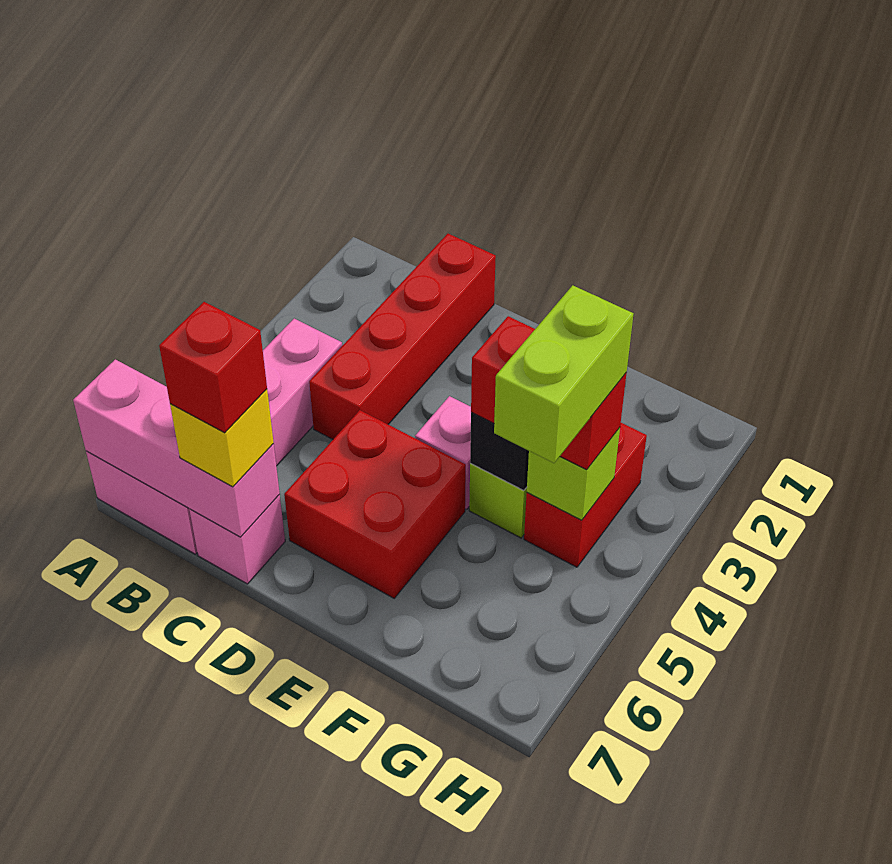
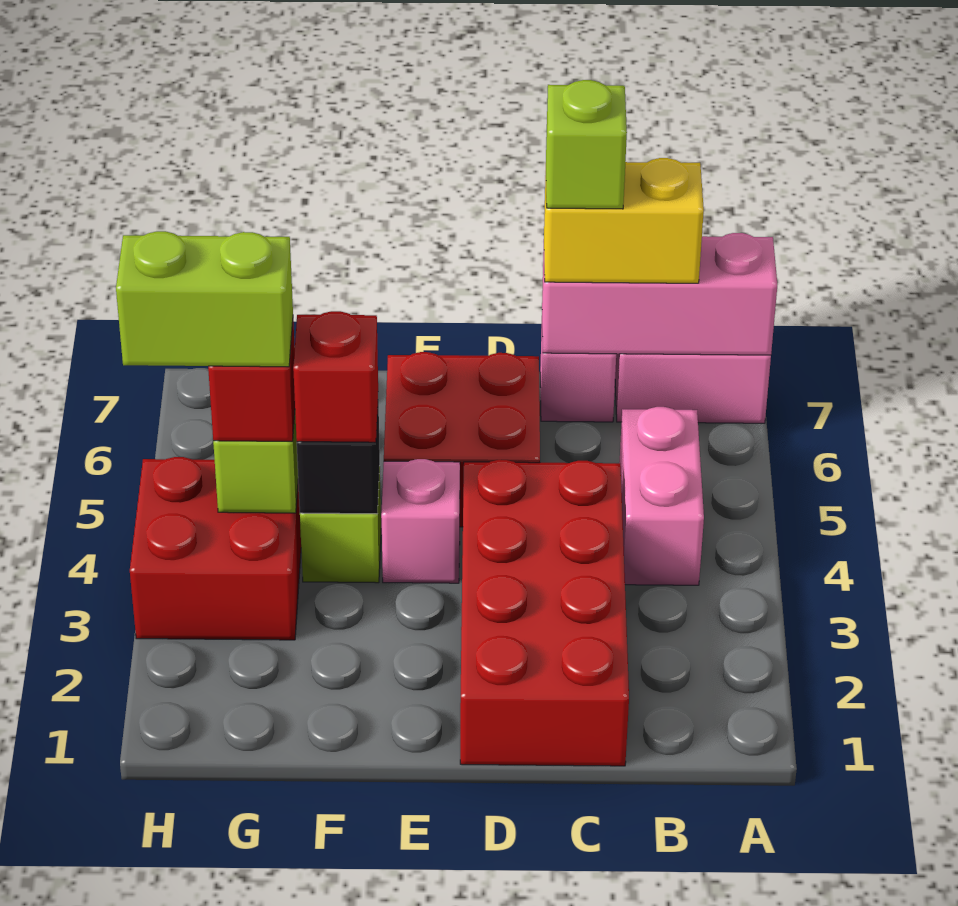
red 1x4 brick [309,234,496,439] -> red 2x4 brick [460,460,629,766]
yellow 1x1 brick [170,389,274,487] -> yellow 1x2 brick [544,158,704,283]
red 1x1 brick [159,302,267,433] -> lime 1x1 brick [546,80,627,209]
red 1x2 brick [524,423,647,567] -> red 2x2 brick [130,457,301,640]
lime 1x2 brick [494,285,633,463] -> lime 1x2 brick turned to [116,231,293,367]

